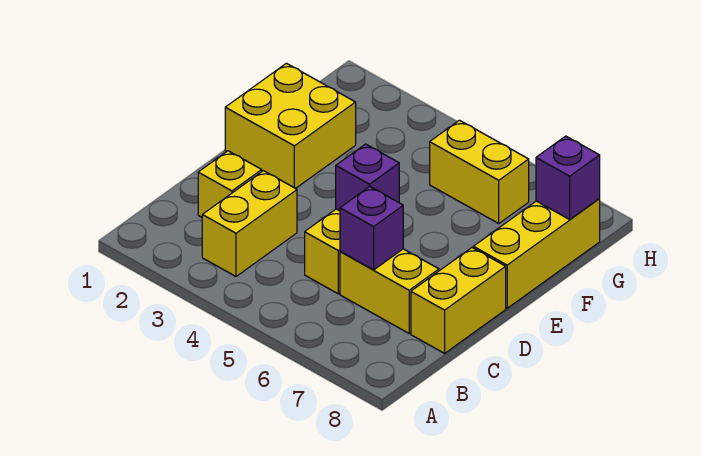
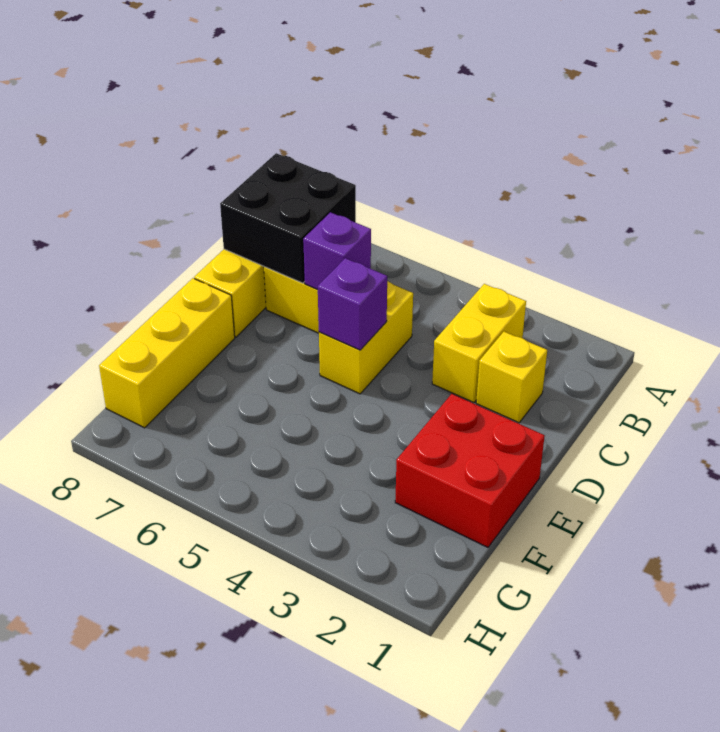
none -> black 2x2 brick [220,153,356,283]
yellow 2x2 brick [225,63,356,189] -> red 2x2 brick [395,394,545,547]
yellow 1x2 brick [430,120,529,223] -> none
purple 1x1 brick [536,136,600,219] -> none

